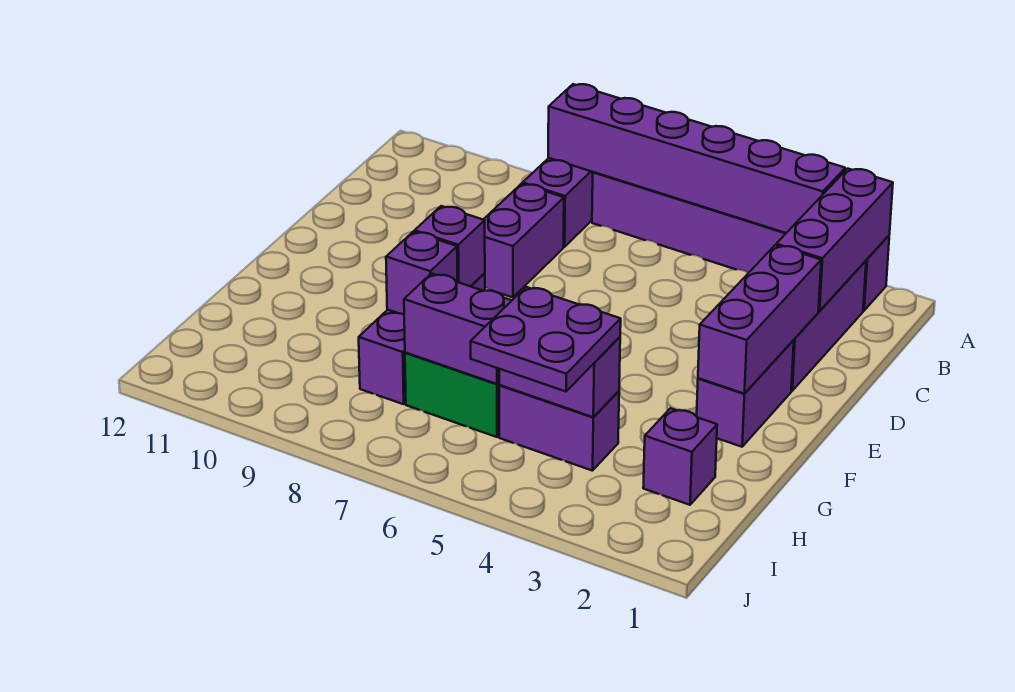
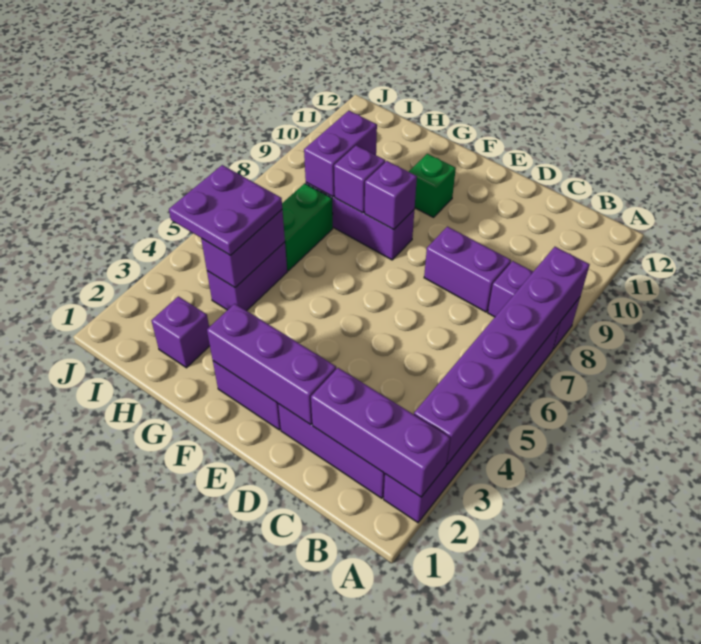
none -> green 1x1 brick [409,154,456,217]
purple 1x2 brick [404,273,512,384] -> purple 1x2 brick moved to [304,111,377,197]

